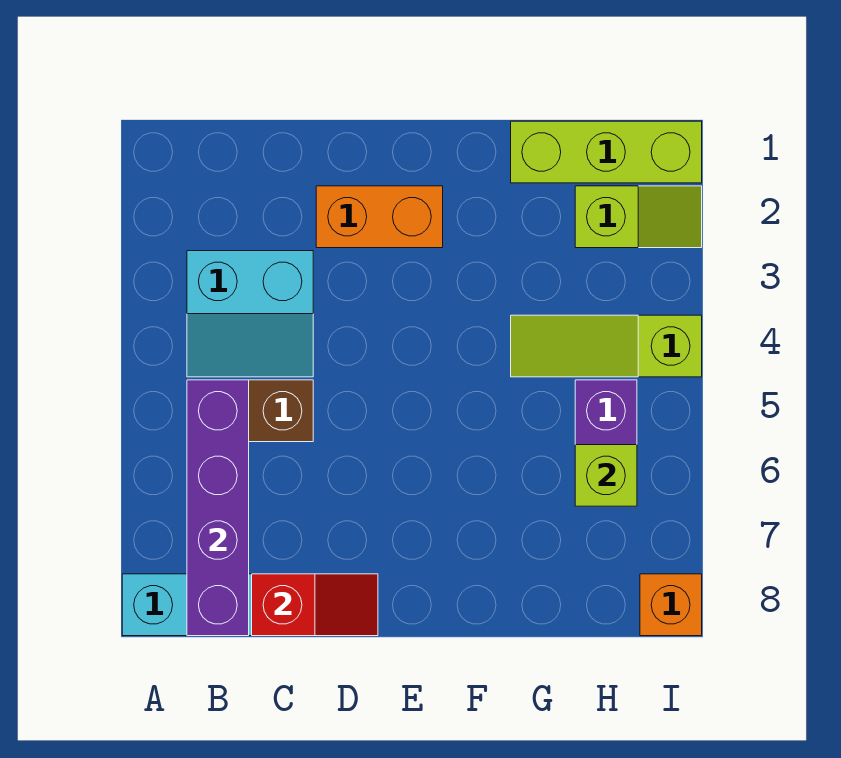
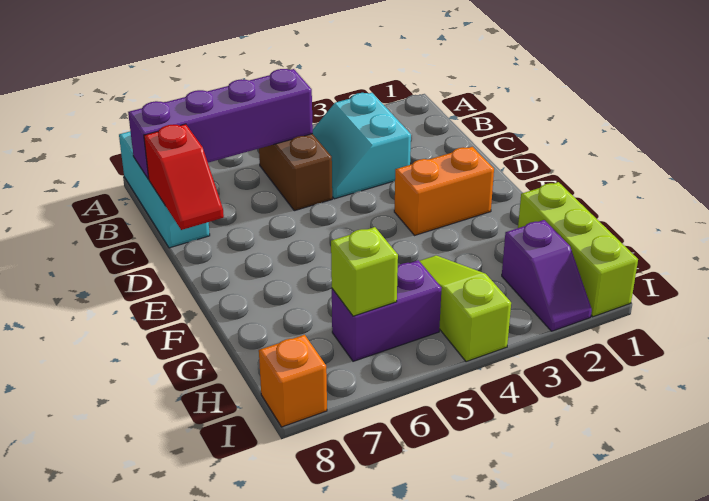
orange 1x2 brick [316,186,443,248] -> orange 1x2 brick turned to [394,147,494,235]
lime 1x2 slope [575,186,702,248] -> purple 1x2 slope [502,220,592,331]

